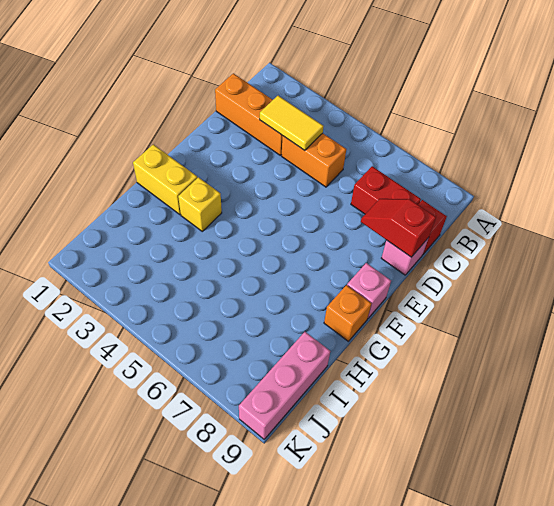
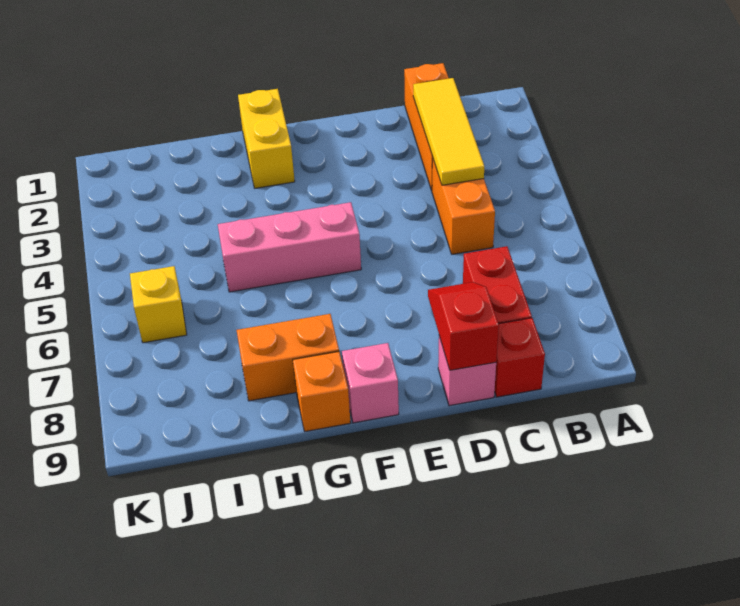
yellow 1x2 tile [260,96,324,150] -> yellow 1x3 tile [413,78,484,185]
yellow 1x1 brick [178,177,222,231] -> yellow 1x1 brick moved to [130,266,187,343]
none -> orange 1x2 brick [237,314,339,401]
pink 1x3 brick [239,332,330,439] -> pink 1x3 brick moved to [218,202,361,292]

